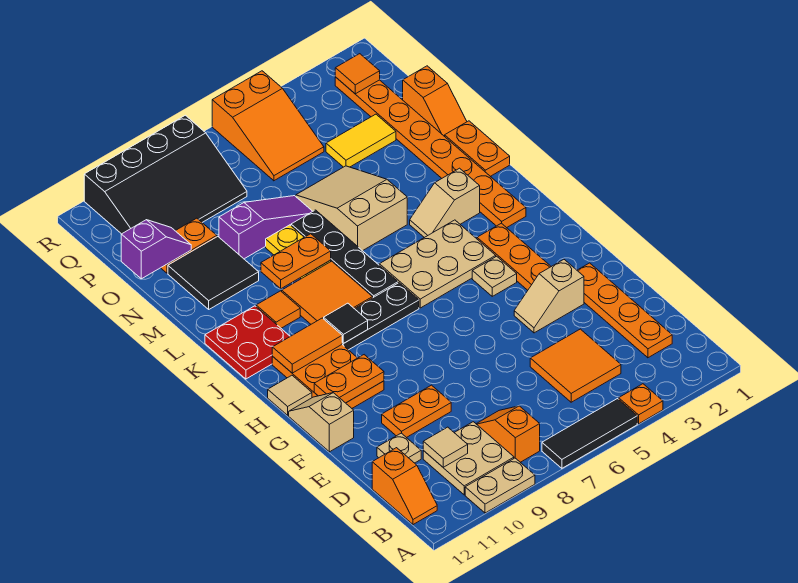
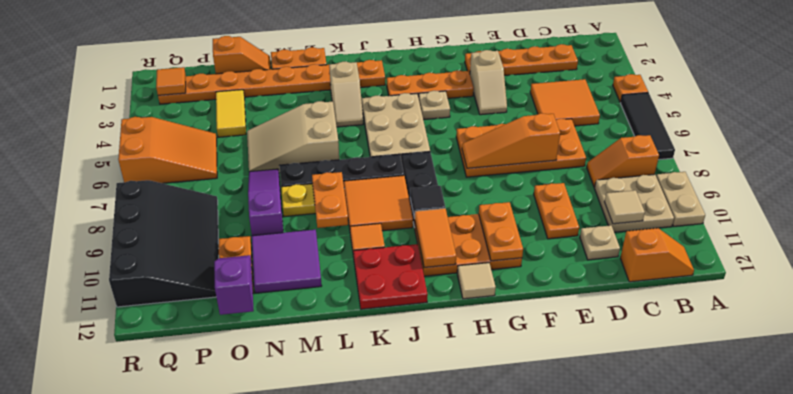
none -> orange 2x4 plate [456,119,586,177]
none -> orange 1x3 slope [462,113,560,168]
tan 1x2 slope [289,393,354,452] -> none
black 2x2 tile [168,236,259,309] -> purple 2x2 tile [252,230,322,293]

